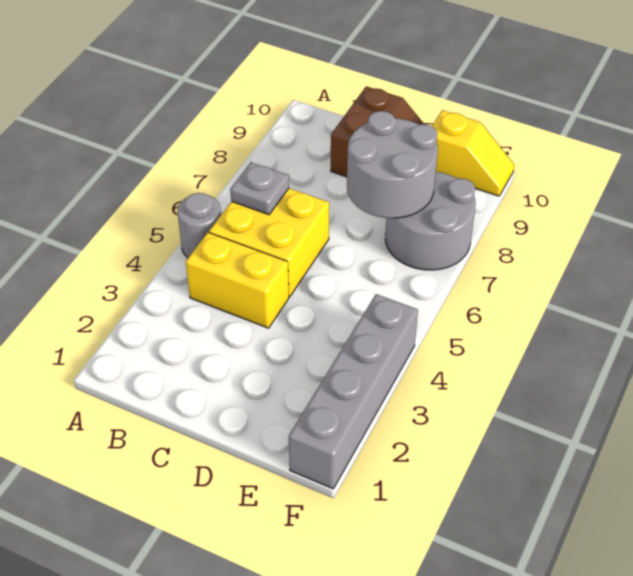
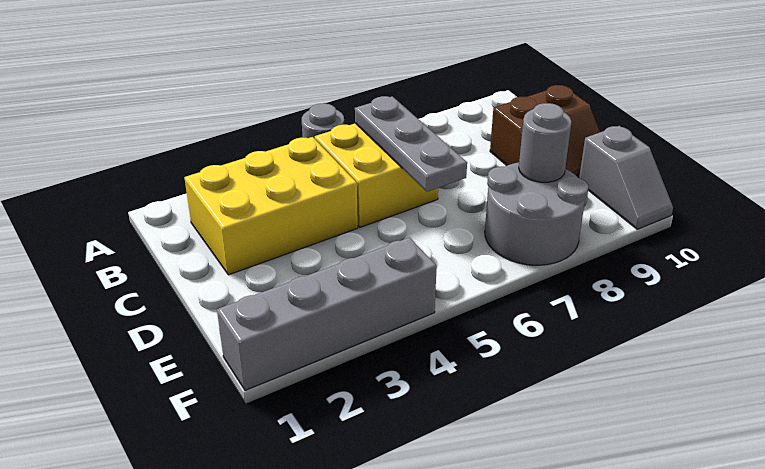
yellow 1x2 brick [186,232,289,328] -> yellow 2x3 brick [184,137,358,275]
grey 1x1 plate [230,162,289,215] -> grey 1x3 plate [355,96,467,192]
grey 2x2 round brick [347,111,438,218] -> grey 1x1 round brick [519,103,572,182]
yellow 1x2 slope [432,110,514,196] -> grey 1x2 slope [579,126,673,229]

